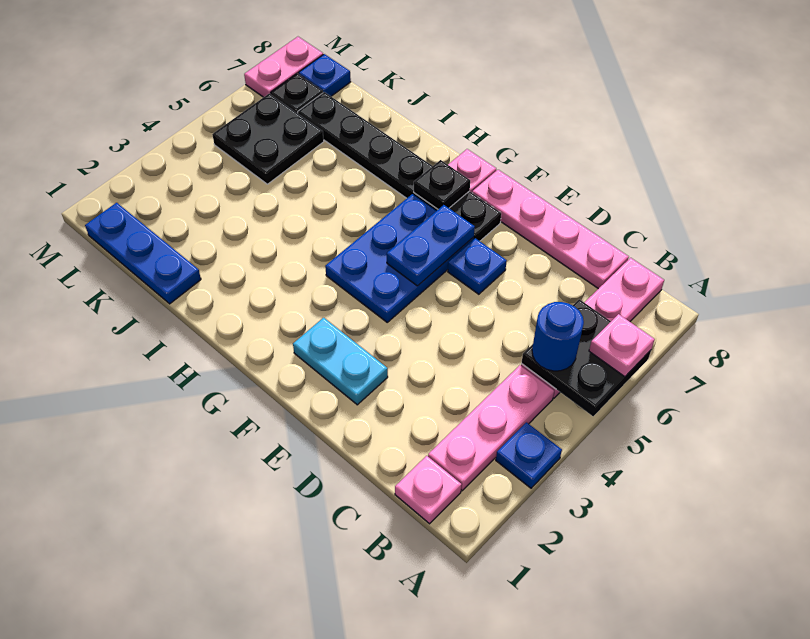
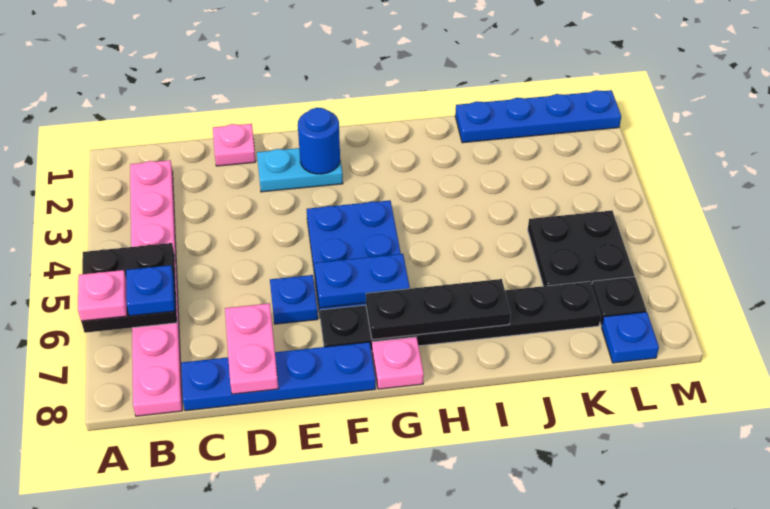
blue 1x1 plate [496,422,562,488] -> blue 1x1 plate moved to [126,265,175,316]
pink 1x1 plate [395,456,462,524] -> pink 1x1 plate moved to [213,124,256,166]
blue 1x1 round brick [532,302,584,371] -> blue 1x1 round brick moved to [298,108,340,174]
pink 1x4 plate [472,170,629,289] -> blue 1x4 plate [181,342,376,411]
blue 1x2 plate [387,205,475,286] -> blue 1x2 plate turned to [314,254,410,308]
black 1x1 plate [414,160,470,209] -> black 1x3 plate [366,279,511,340]
blue 1x3 plate [85,203,201,304] -> blue 1x4 plate [455,90,621,143]
pink 1x2 plate [244,37,323,97] -> pink 1x2 plate moved to [225,303,279,394]

